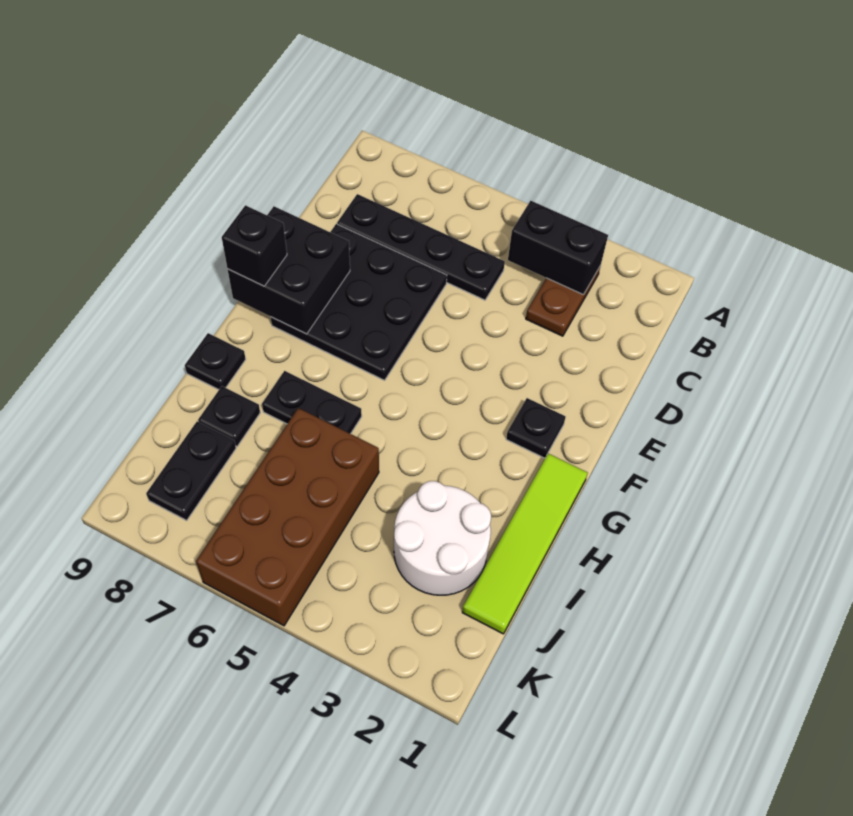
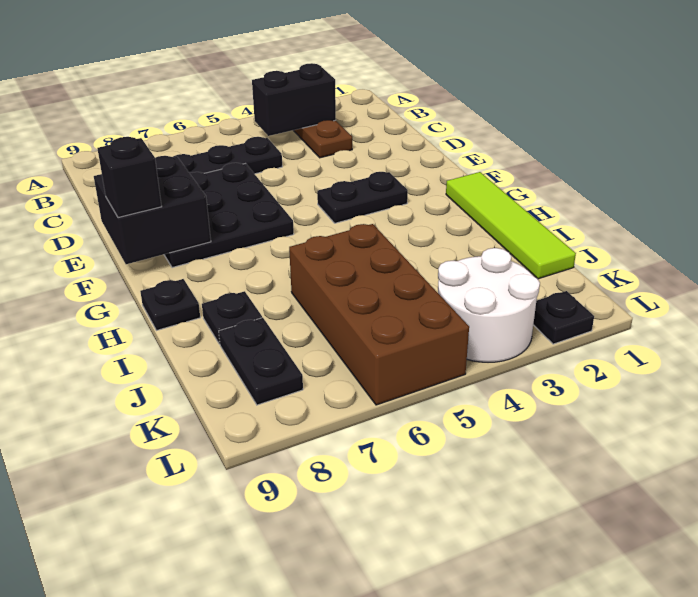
black 1x1 plate [506,398,566,458] -> black 1x1 plate moved to [533,291,594,344]
black 1x2 plate [262,371,362,434] -> black 1x2 plate moved to [317,172,408,223]
white 2x2 round brick [394,481,491,595] -> white 2x2 round brick moved to [438,248,540,362]

